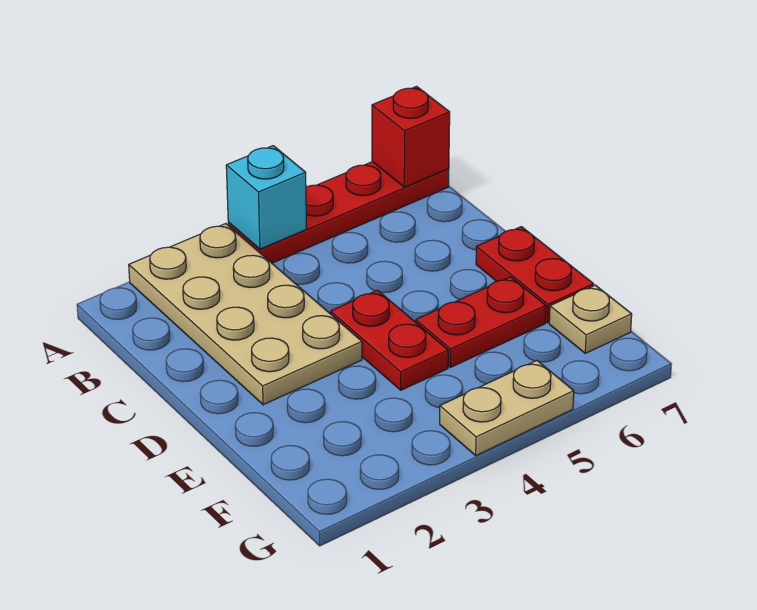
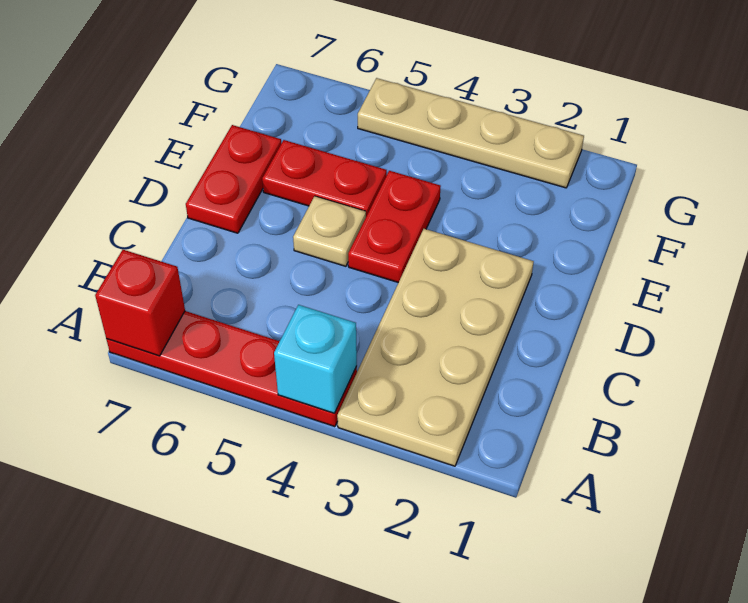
tan 1x1 plate [549,285,632,353] -> tan 1x1 plate moved to [293,196,366,266]
tan 1x2 plate [440,361,574,455] -> tan 1x4 plate [358,78,584,188]

